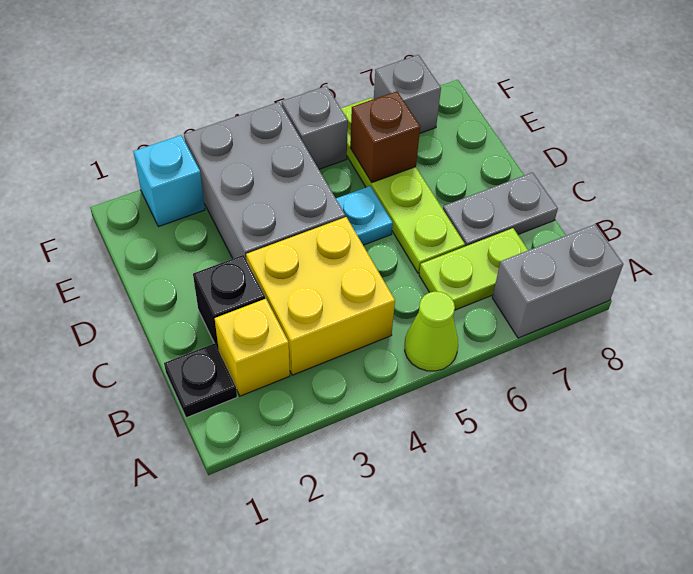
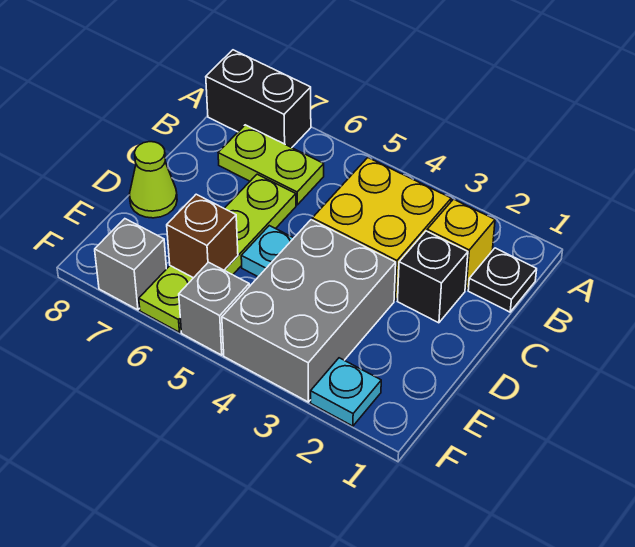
lime 1x1 cone [405,291,458,371] -> lime 1x1 cone moved to [129,142,177,218]
grey 1x2 brick [492,224,623,338] -> black 1x2 brick [206,50,311,148]
grey 1x2 plate [443,172,558,246] -> none
cyan 1x1 brick [133,135,205,227] -> cyan 1x1 plate [311,358,381,426]

